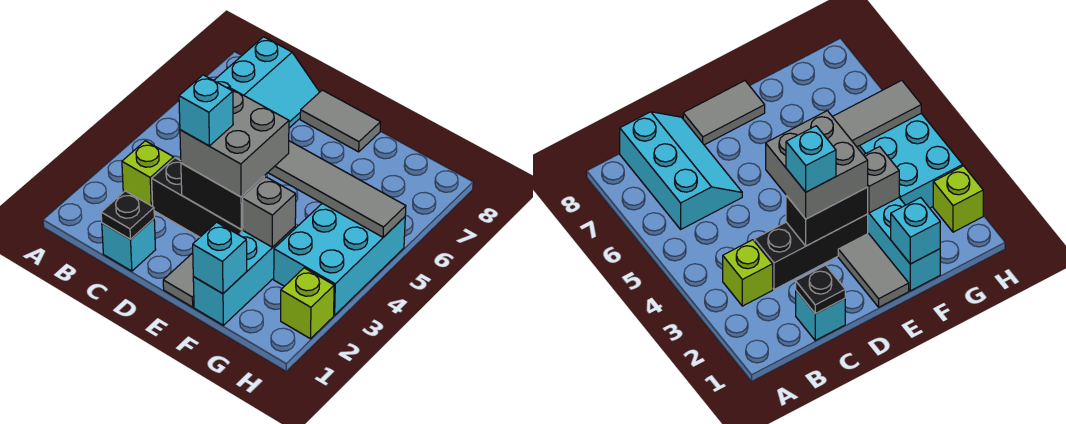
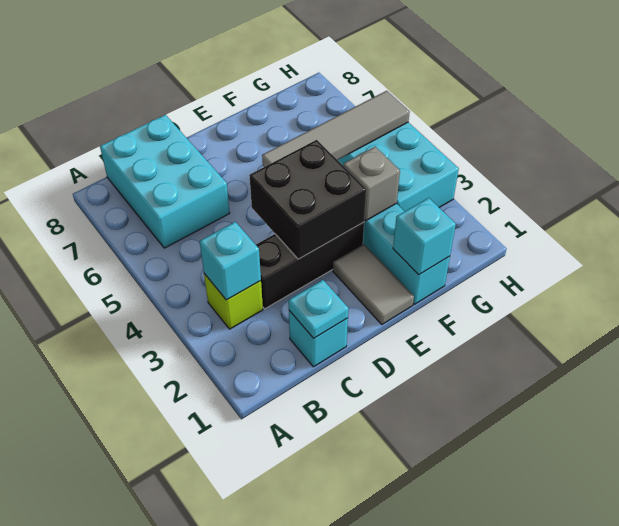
cyan 2x3 slope [214,37,319,128] -> cyan 2x3 brick [100,115,230,248]
black 1x1 plate [101,191,154,239] -> cyan 1x1 plate [289,280,348,338]
black 1x2 brick [181,163,264,230] -> black 2x2 brick [249,140,366,259]
grey 2x2 brick [180,87,289,197] -> none
cyan 1x1 brick [179,75,233,146] -> cyan 1x1 brick moved to [200,222,261,300]
grey 1x2 tile [300,90,381,152] -> none
lime 1x1 brick [281,268,334,339] -> none

